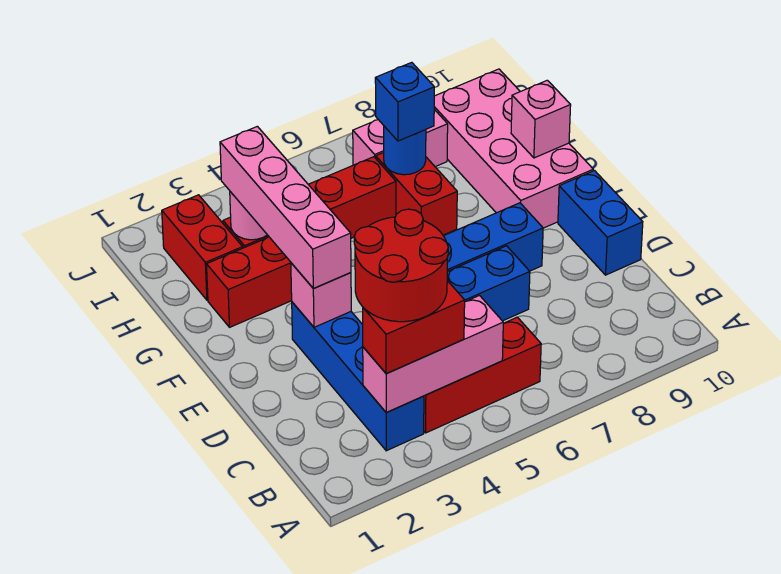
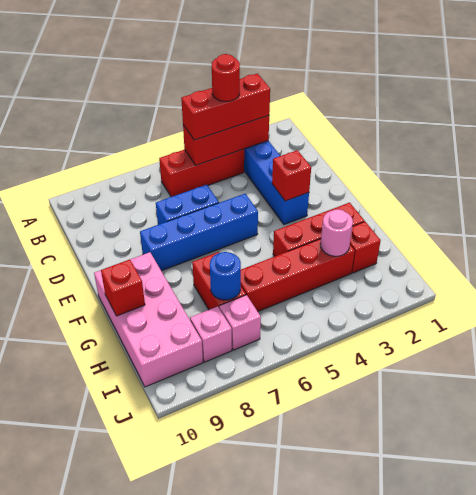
pink 1x3 brick [363,296,503,413] -> red 1x3 brick [183,116,269,165]
red 1x2 brick [363,281,465,374] -> red 1x3 brick [181,74,270,140]
red 2x2 round brick [354,209,448,322] -> red 1x1 round brick [212,54,240,102]
blue 1x2 brick [558,171,643,275] -> none
pink 1x1 brick [291,263,351,327] -> red 1x1 brick [272,150,311,201]
pink 1x4 brick [220,126,351,289] -> none
pink 1x1 brick [511,80,571,158] -> red 1x1 brick [101,259,145,316]
red 1x2 brick [162,195,243,300] -> red 1x1 brick [350,222,381,273]
blue 1x1 brick [375,62,434,141] -> none

